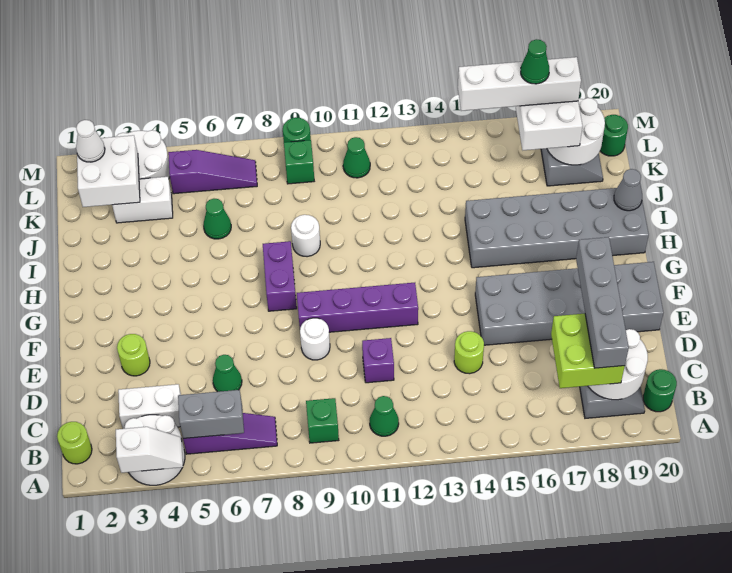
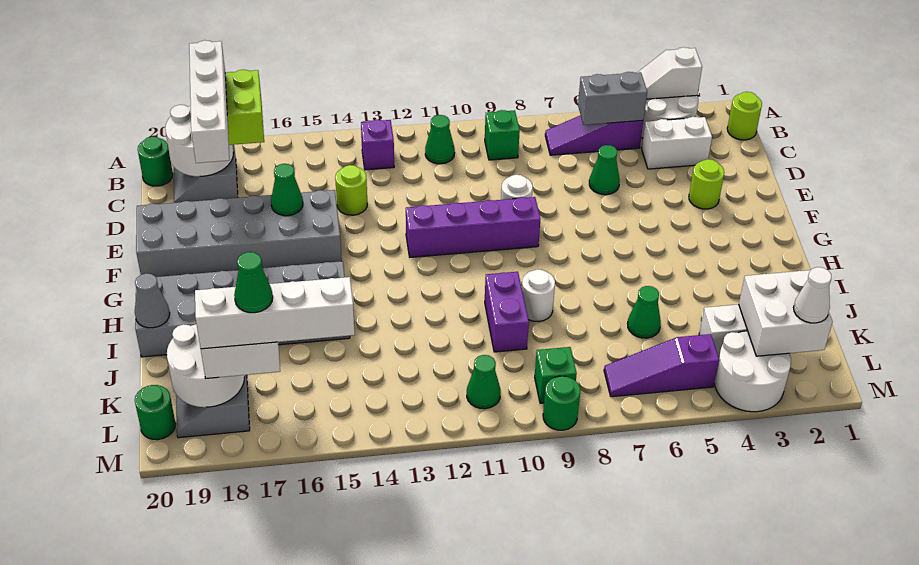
grey 1x4 brick [576,237,629,368] -> white 1x4 brick [189,40,229,163]
purple 1x1 brick [362,338,394,383] -> purple 1x1 brick moved to [361,120,394,170]
none -> green 1x1 cone [271,164,303,216]
purple 1x2 brick [263,241,297,311] -> purple 1x2 brick moved to [485,272,529,352]

